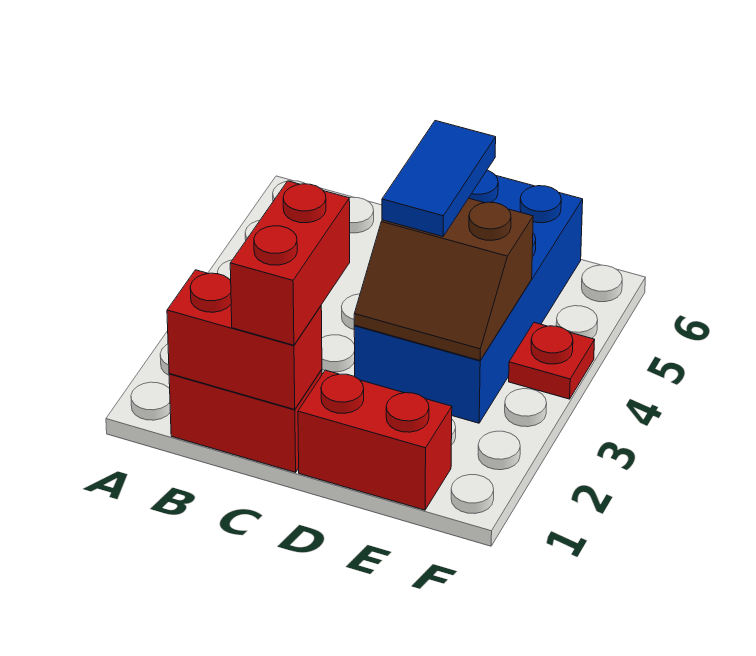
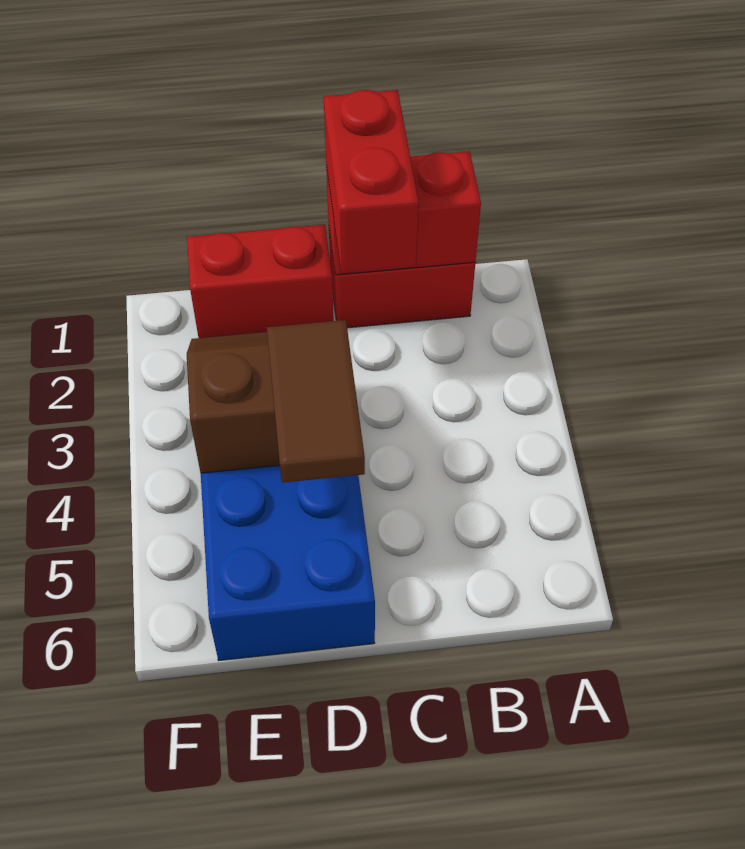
blue 1x2 tile [382,121,496,237] -> brown 1x2 tile [267,320,365,483]
red 1x1 plate [509,323,595,399] -> none

